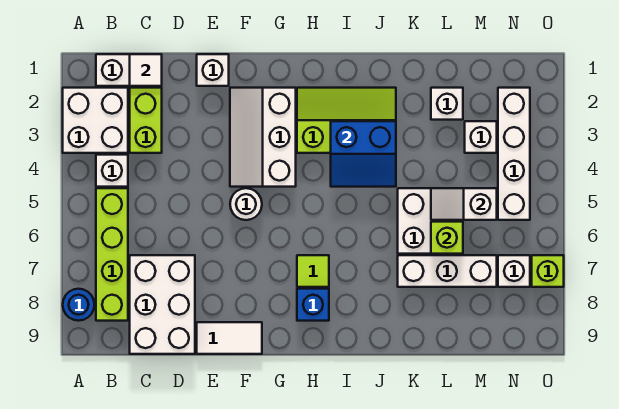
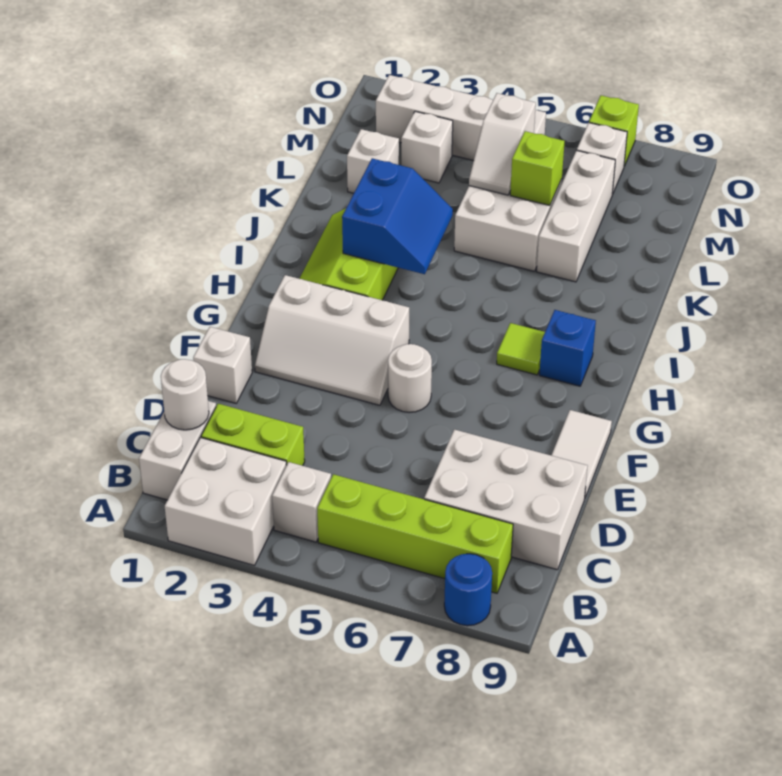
white 1x1 tile [130,54,162,86] -> white 1x1 round brick [161,359,209,430]

